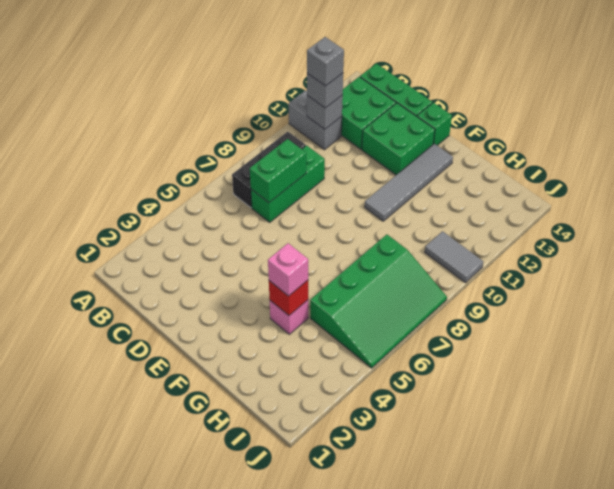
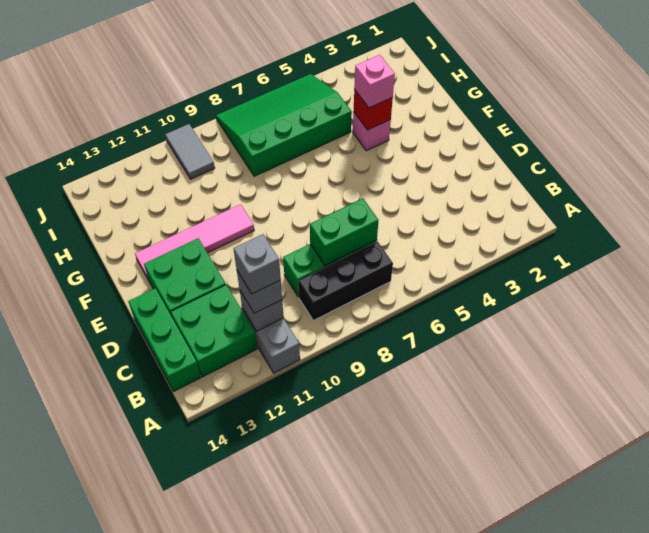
green 1x1 brick [417,103,452,145] -> none
grey 1x4 tile [365,144,453,221] -> pink 1x4 tile [135,204,254,279]

